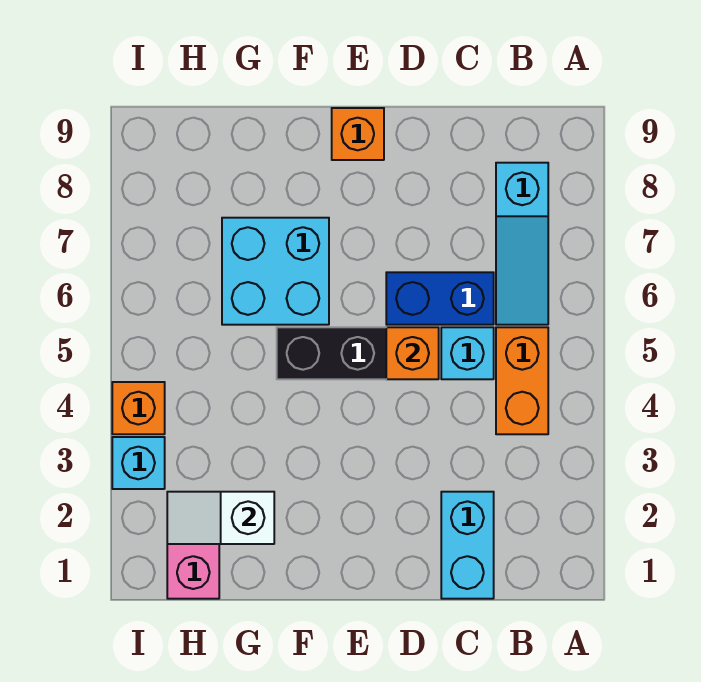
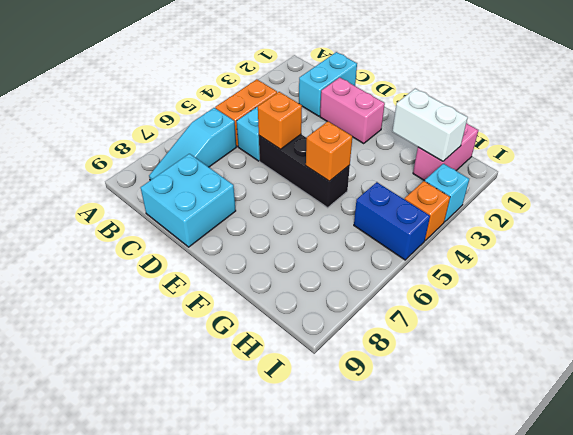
cyan 1x3 slope [496,163,548,325] -> cyan 1x3 slope turned to [149,108,236,180]
blue 1x2 brick [386,272,494,325] -> blue 1x2 brick moved to [354,182,430,260]
none -> pink 1x2 brick [320,77,385,143]
orange 1x1 brick [332,108,384,160] -> orange 1x1 brick moved to [306,121,352,181]
cyan 2x2 brick [222,218,329,325] -> cyan 2x2 brick moved to [141,154,236,247]
white 1x2 slope [167,492,274,544] -> white 1x2 brick [392,89,468,161]

